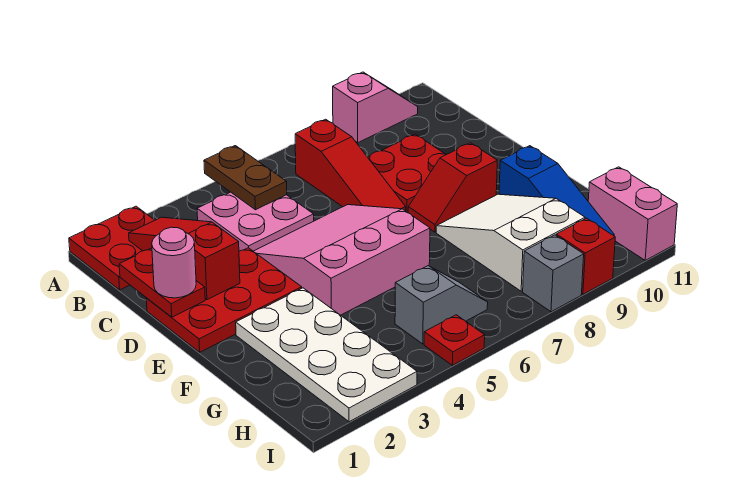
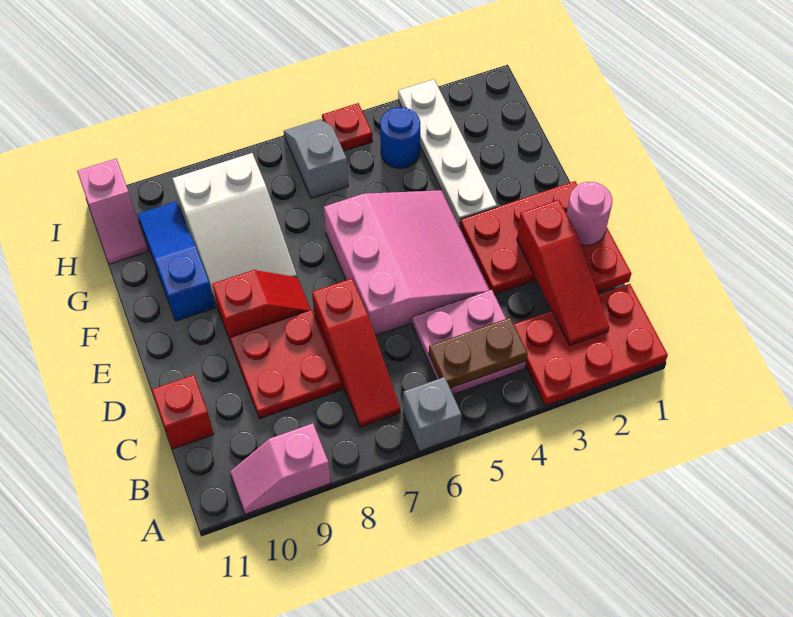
red 2x2 plate [69,206,155,290] -> red 2x3 plate [514,284,668,406]
brown 1x2 plate [204,146,287,210] -> brown 1x2 plate turned to [429,318,528,388]
red 1x3 slope [295,119,406,211] -> red 1x3 slope turned to [312,278,400,427]
pink 3x3 slope [253,205,430,315] -> pink 3x3 slope turned to [324,190,490,336]
white 2x4 plate [236,288,417,422] -> white 1x4 plate [398,79,497,226]
none -> blue 1x1 round brick [380,107,420,168]
grey 1x2 slope [395,266,488,344] -> grey 1x2 slope turned to [284,119,348,199]
pink 1x2 brick [588,167,677,260] -> pink 1x2 slope [77,159,148,264]
grey 1x1 brick [523,235,584,312] -> grey 1x1 brick moved to [403,377,462,451]
red 1x1 brick [556,218,615,294] -> red 1x1 brick moved to [152,375,214,449]

